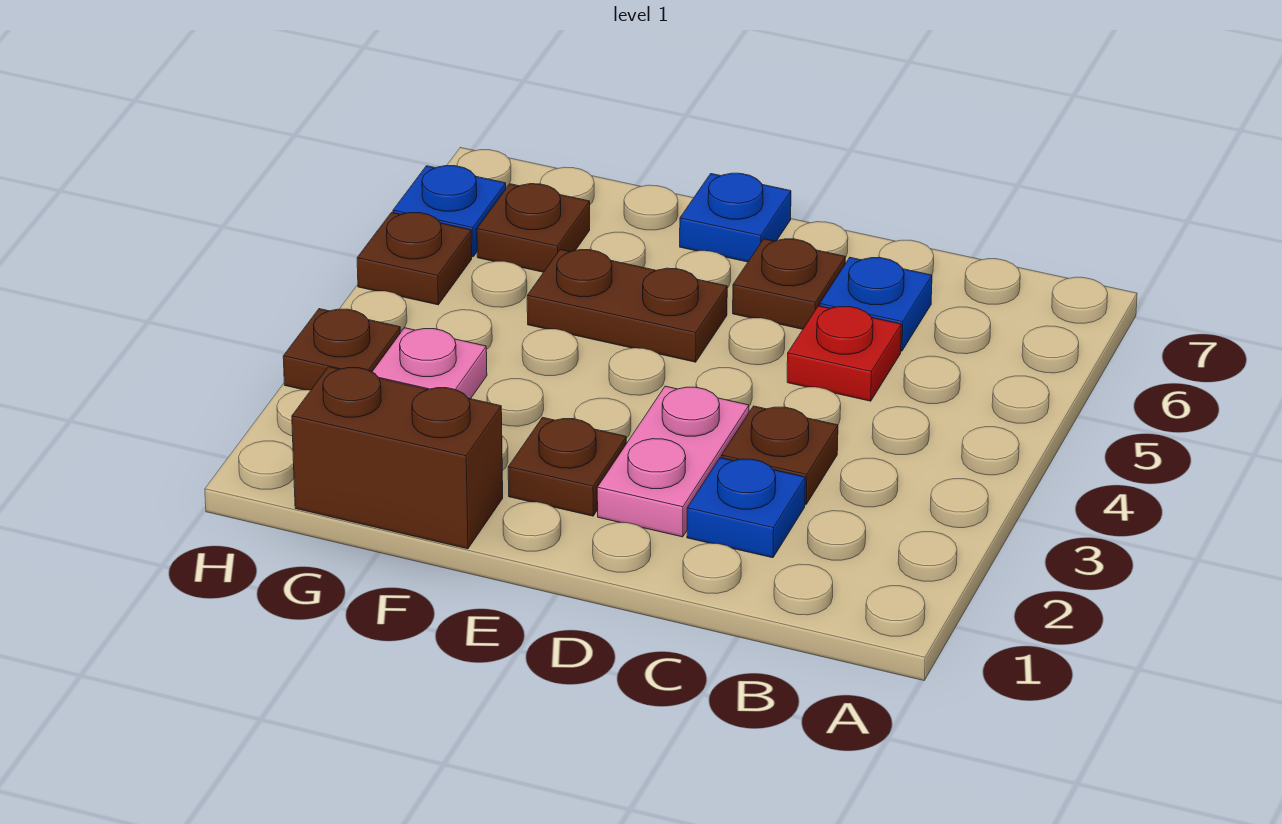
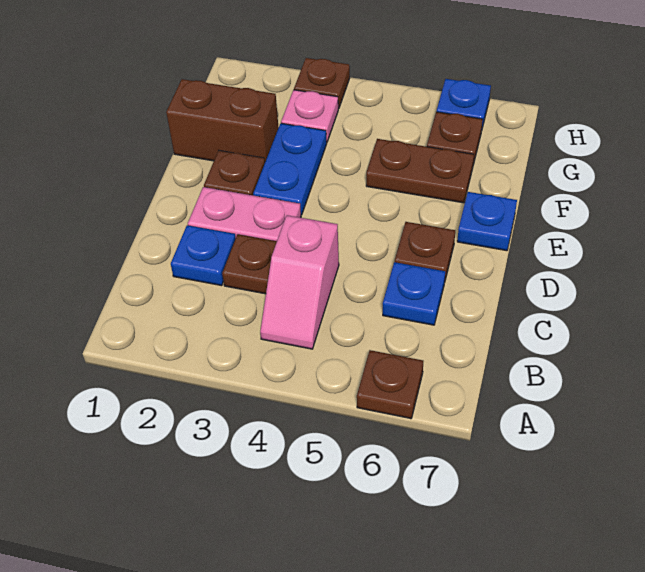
none -> pink 1x2 slope [260,215,339,349]
red 1x1 plate [787,306,901,401] -> none
none -> blue 1x2 plate [253,123,327,215]
brown 1x2 plate [527,249,727,362] -> brown 1x2 plate turned to [366,139,474,203]
brown 1x2 brick [292,367,503,549] -> brown 1x2 brick turned to [166,79,279,162]
brown 1x1 plate [357,213,472,305] -> brown 1x1 plate moved to [357,350,423,419]

